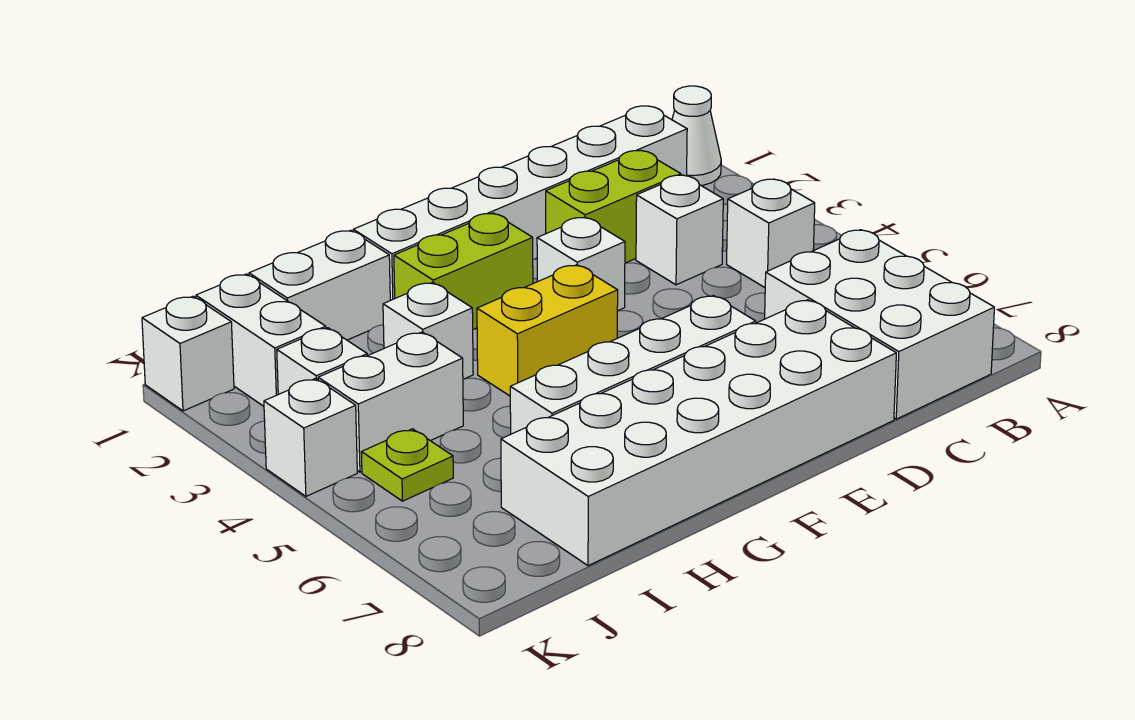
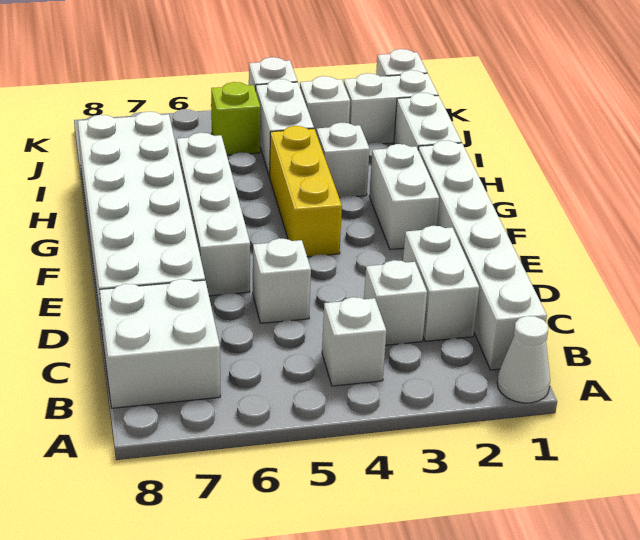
white 2x3 brick [765,230,994,419] -> white 2x2 brick [100,279,220,408]
lime 1x2 brick [546,151,681,263] -> white 1x2 brick [403,226,479,341]
white 1x1 brick [537,217,625,311] -> white 1x1 brick moved to [253,238,311,323]
lime 1x2 brick [394,213,533,329] -> white 1x2 brick [369,144,439,250]
yellow 1x2 brick [477,265,618,396] -> yellow 1x3 brick [270,126,342,257]
lime 1x1 plate [362,429,453,501] -> lime 1x1 brick [211,82,260,155]

